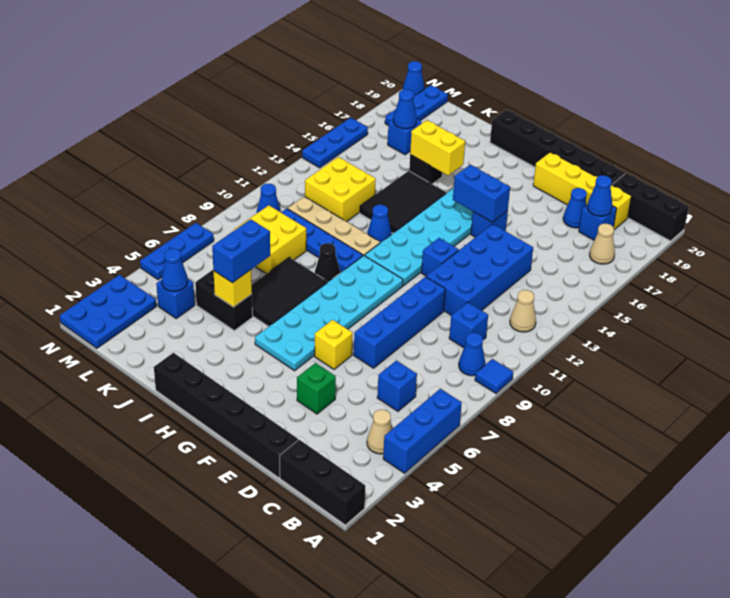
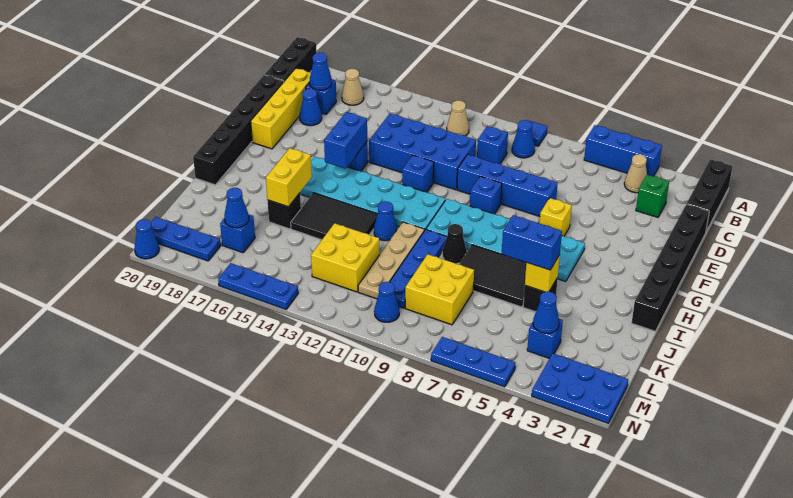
blue 1x1 brick [377,361,417,411] -> blue 1x1 brick moved to [470,176,502,214]
green 1x1 brick [297,363,336,414] -> green 1x1 brick moved to [636,175,669,217]
black 1x2 brick [195,270,253,330] -> black 1x1 brick [523,278,558,312]

